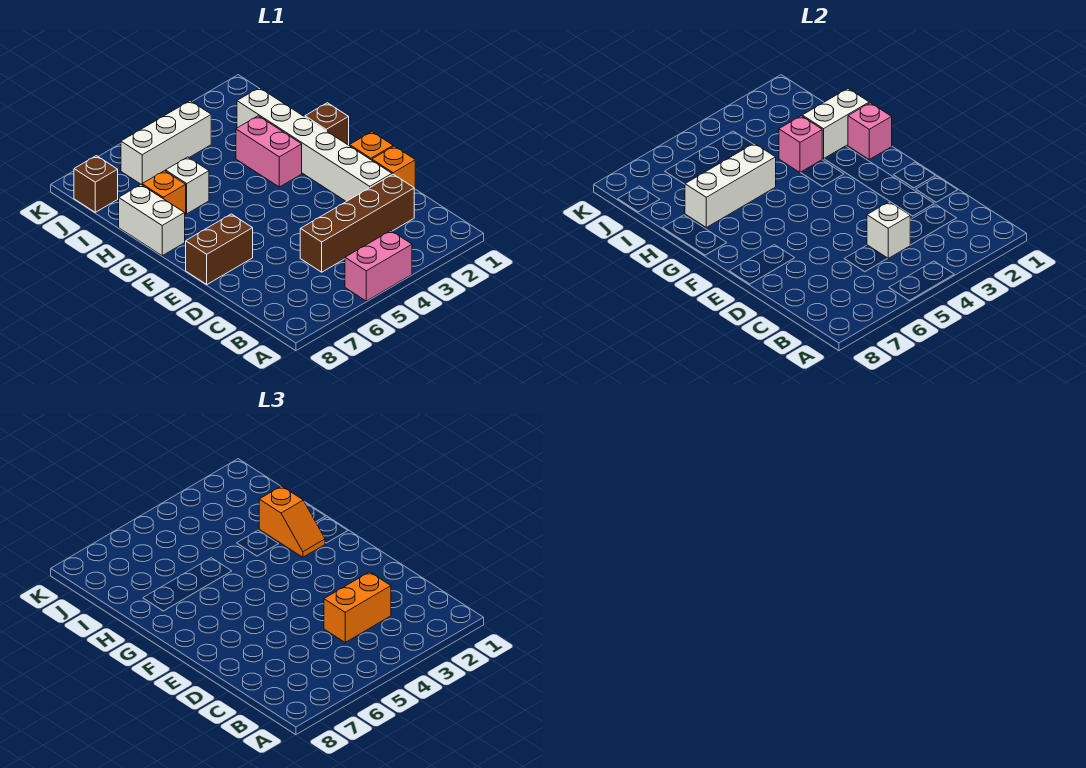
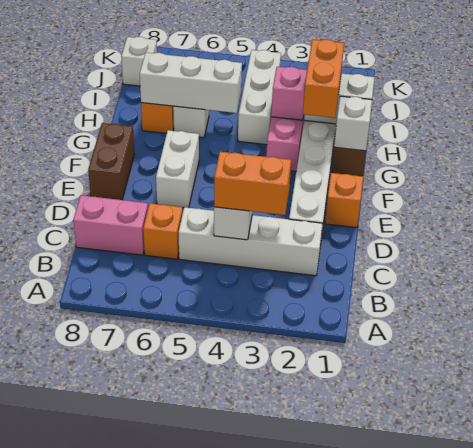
pink 1x2 brick [345,231,412,301] -> pink 1x2 brick moved to [73,195,148,255]
brown 1x4 brick [300,174,414,272] -> white 1x4 brick [179,207,323,276]
orange 1x1 brick [372,146,415,191] -> orange 1x1 brick moved to [143,203,183,259]
brown 1x2 brick [186,214,253,284] -> brown 1x2 brick turned to [88,123,134,200]
pink 1x1 brick [848,103,892,159] -> white 1x1 brick [334,96,372,151]
orange 1x2 slope [259,486,325,557] -> orange 1x2 brick [303,39,344,118]
white 1x2 brick [119,185,185,256] -> white 1x2 brick moved to [156,130,199,208]
white 1x3 brick [121,101,211,185] -> white 1x3 brick turned to [238,50,281,145]
brown 1x1 brick [74,156,118,212] -> white 1x1 brick [121,37,157,86]

